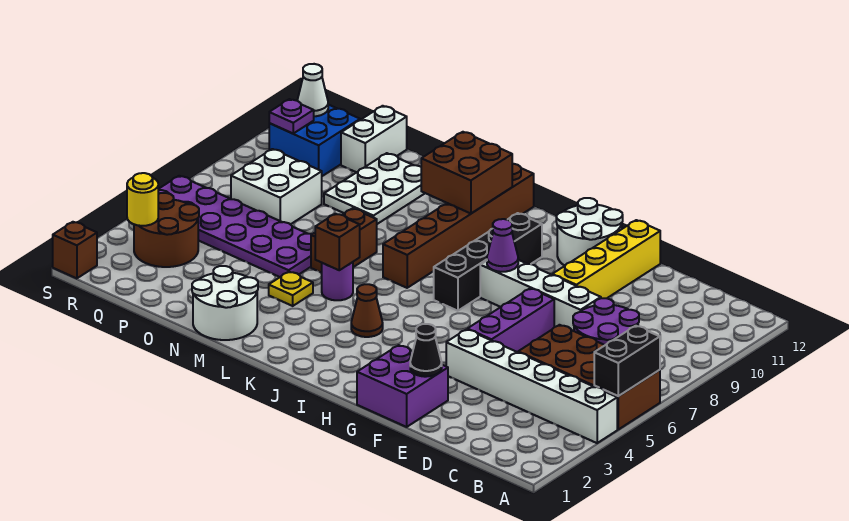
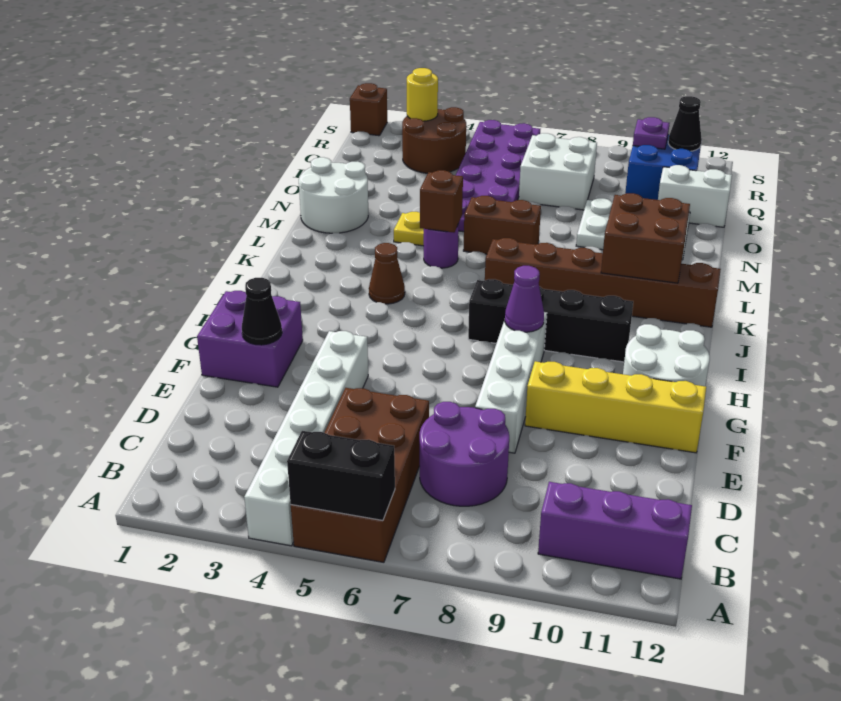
purple 1x3 brick [467,288,554,352] -> purple 1x3 brick moved to [538,482,692,579]
white 1x1 cone [297,64,328,116] -> black 1x1 cone [668,96,702,151]

